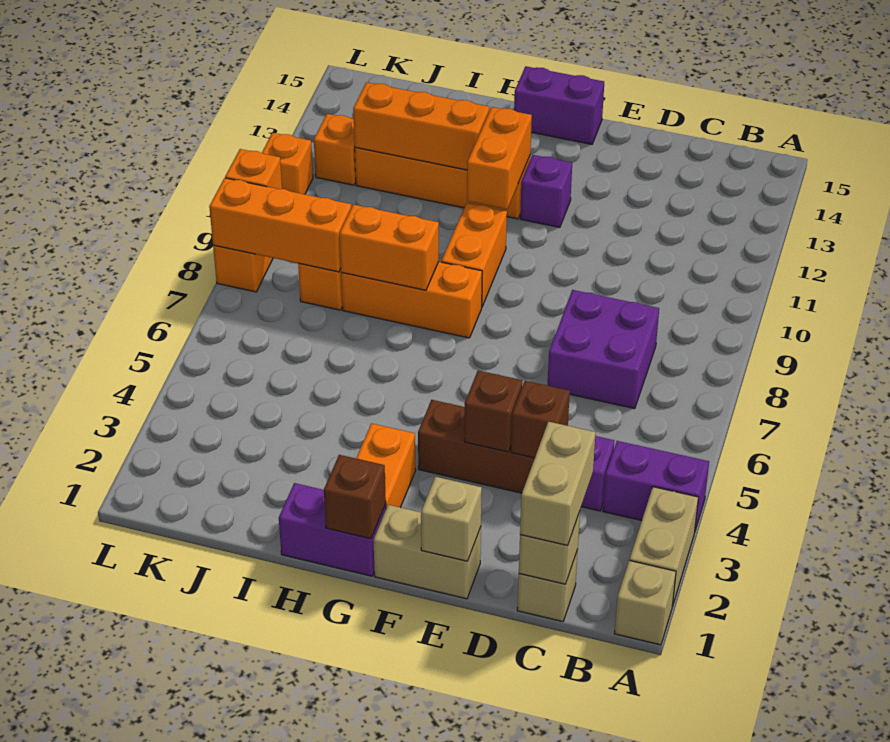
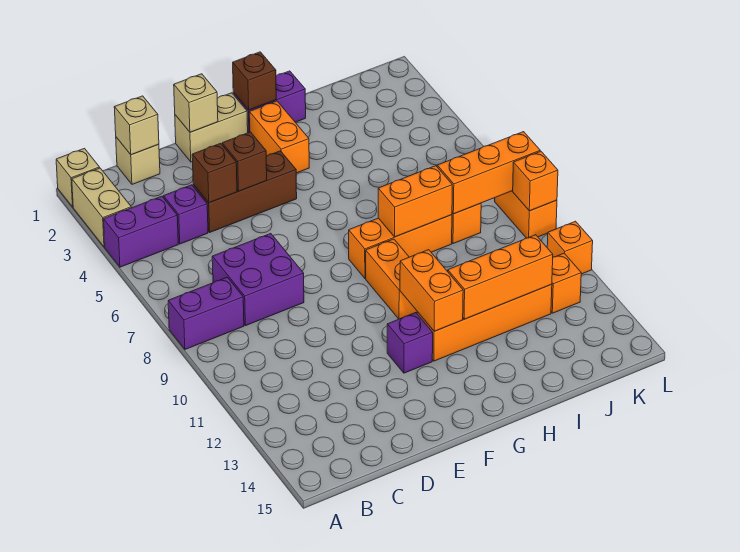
tan 1x2 brick [520,422,596,545] -> none
purple 1x2 brick [514,66,604,144] -> purple 1x2 brick moved to [168,277,244,349]

